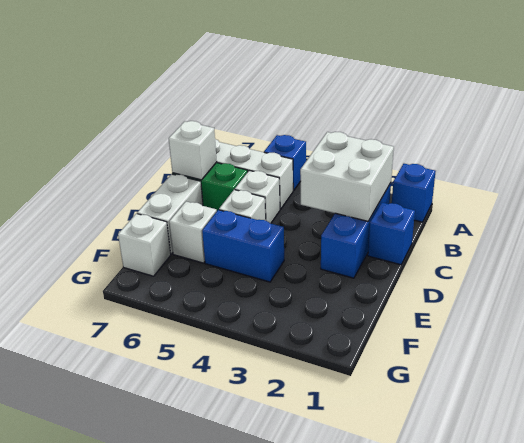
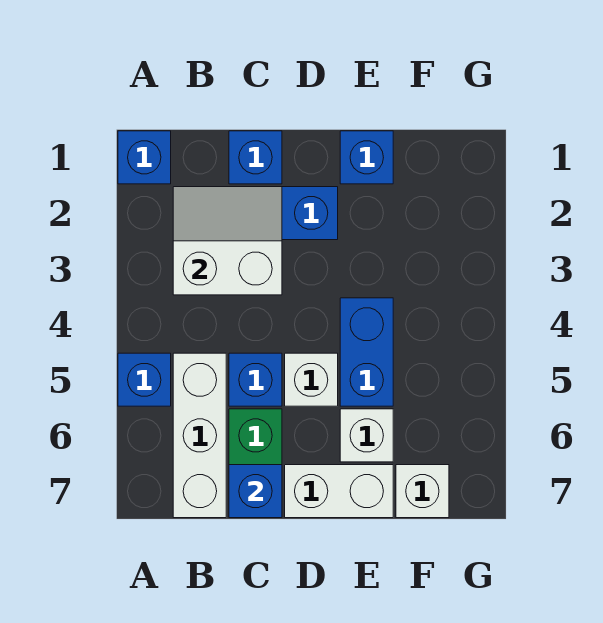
white 2x2 brick [300,132,394,221] -> white 2x2 slope [173,187,282,295]
white 1x1 brick [235,171,280,223] -> blue 1x1 brick [229,353,282,406]
white 1x1 brick [169,121,217,180] -> blue 1x1 brick [229,465,282,518]
none -> blue 1x1 brick [340,131,393,184]

